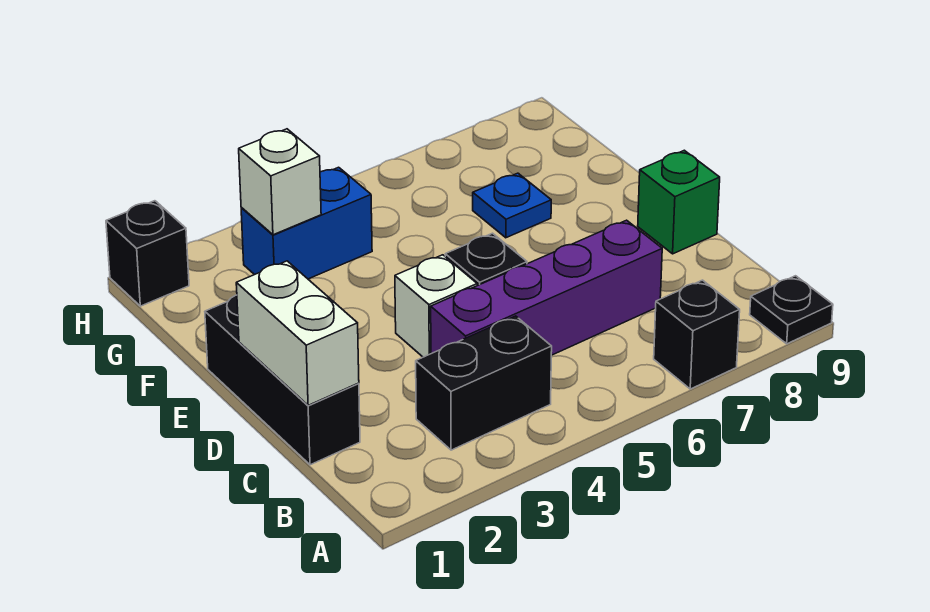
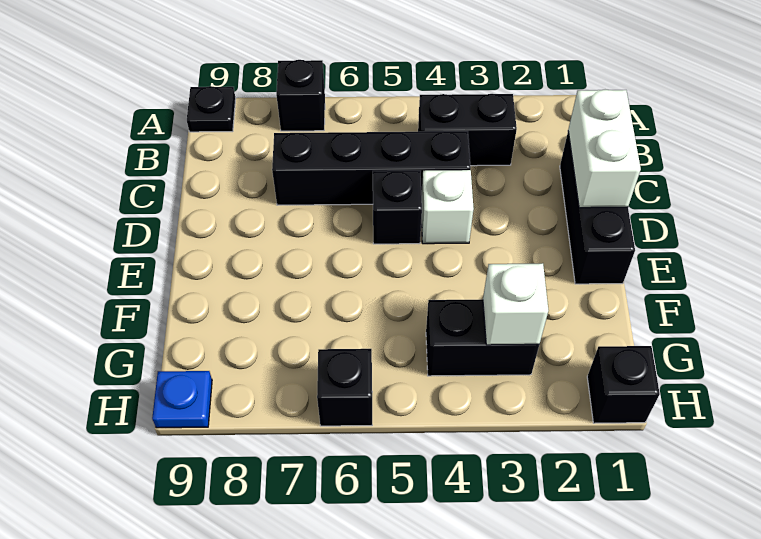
purple 1x4 brick [431,220,662,355] -> black 1x4 brick [272,131,471,205]
green 1x1 brick [638,150,720,254] -> none
blue 1x1 plate [473,173,551,238] -> blue 1x1 plate moved to [152,371,212,428]
blue 1x2 brick [241,167,372,279] -> black 1x2 brick [426,299,539,376]
none -> black 1x1 brick [317,349,372,426]

